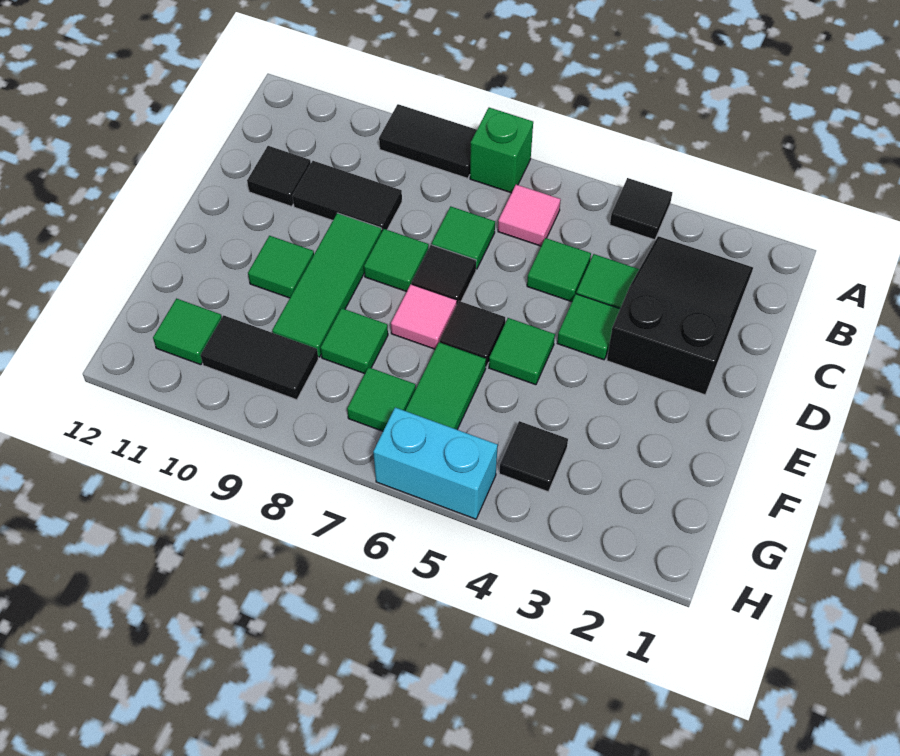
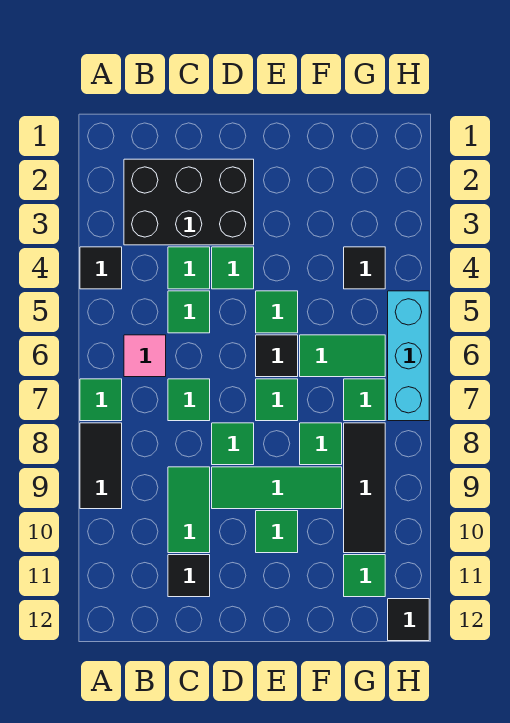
green 1x1 brick [470,108,533,193] -> green 1x1 tile [80,379,122,421]
black 2x3 slope [607,236,753,395] -> black 2x3 brick [124,159,254,245]
black 1x2 tile [292,161,402,231] -> green 1x2 tile [168,467,210,553]
black 1x1 tile [412,245,476,304] -> black 1x1 tile moved to [388,599,429,641]
pink 1x1 tile [391,284,457,349] -> green 1x1 tile [256,379,298,421]
black 1x2 tile [201,315,318,400] -> black 1x3 tile [344,423,385,553]
cyan 1x2 brick [373,407,498,519] -> cyan 1x3 brick [388,291,429,421]

